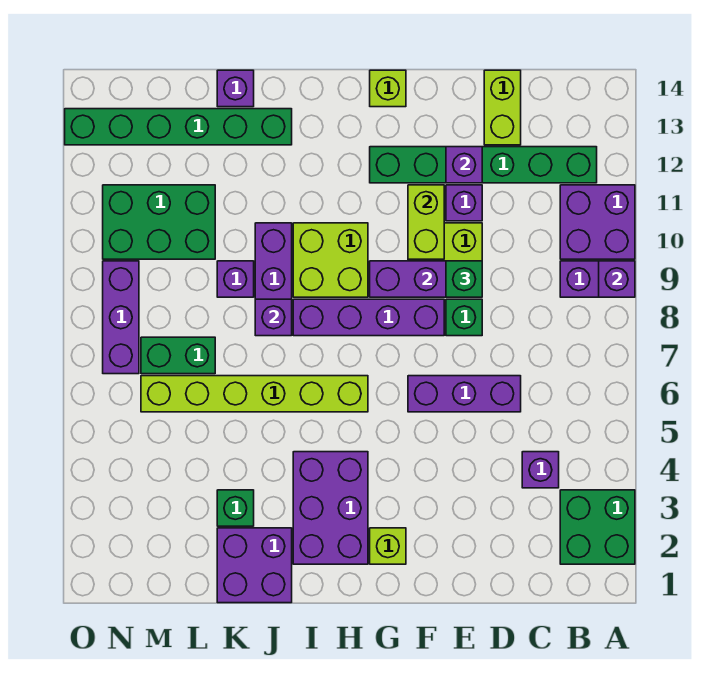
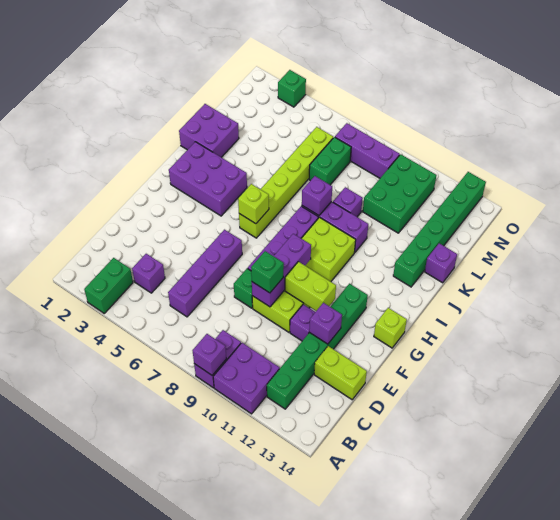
green 2x2 brick [560,490,635,564] -> green 1x2 brick [84,258,133,313]
purple 1x3 brick [408,376,521,412] -> purple 1x4 brick [168,230,242,317]
lime 1x1 brick [370,528,406,564] -> lime 1x1 brick moved to [238,184,269,224]
green 1x1 brick [217,490,254,526] -> green 1x1 brick moved to [278,70,306,107]

